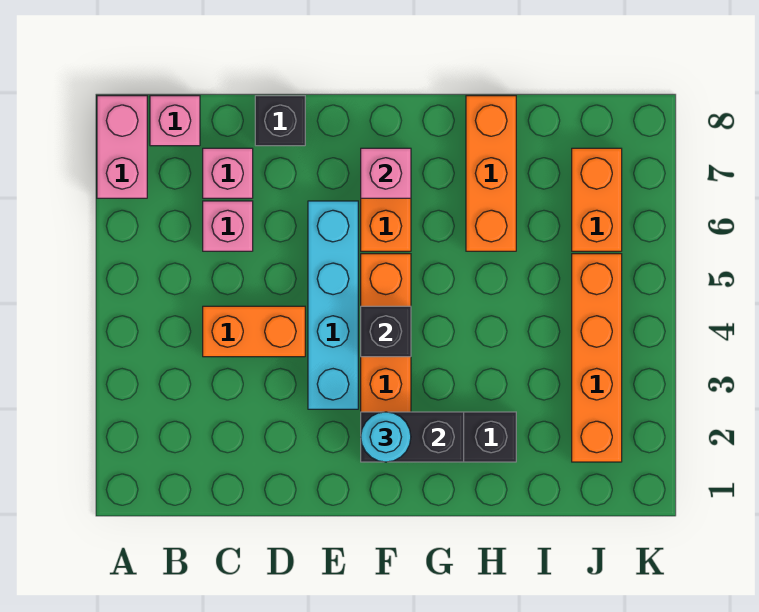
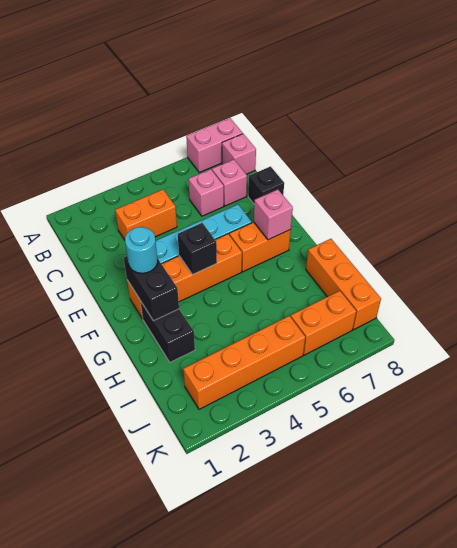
orange 1x2 brick [203,306,305,357] -> orange 1x2 brick turned to [115,190,177,240]
orange 1x3 brick [466,96,516,251] -> orange 1x3 brick turned to [306,239,381,330]

